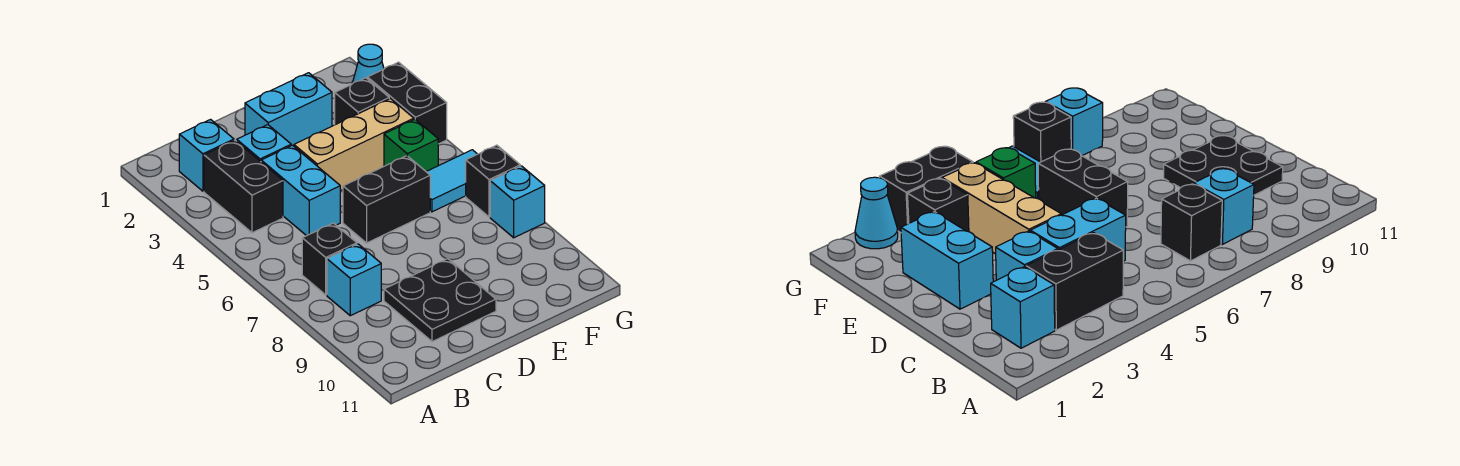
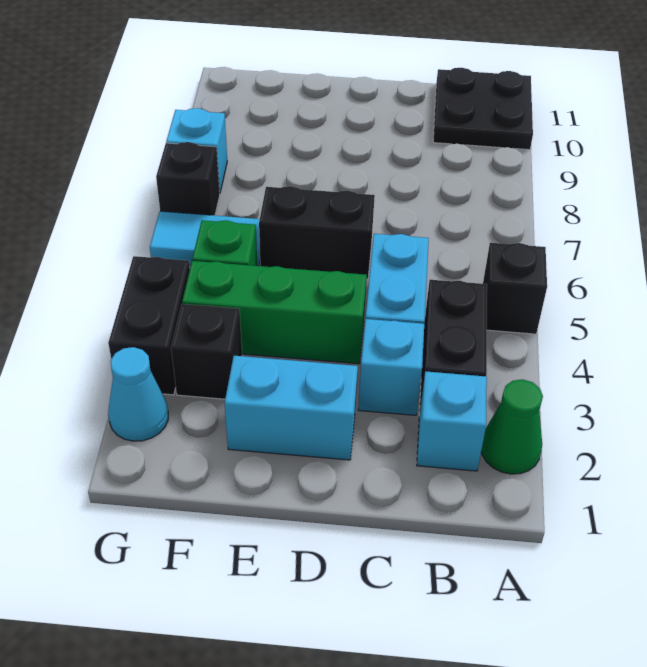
none -> green 1x1 cone [481,379,543,474]
black 1x1 brick [302,223,357,295] -> black 1x1 brick moved to [483,243,547,334]
cyan 1x1 brick [327,244,381,316] -> none
black 2x2 plate [384,259,496,342] -> black 2x2 plate moved to [433,68,533,150]
tan 1x3 brick [294,99,414,191] -> green 1x3 brick [182,261,367,364]

